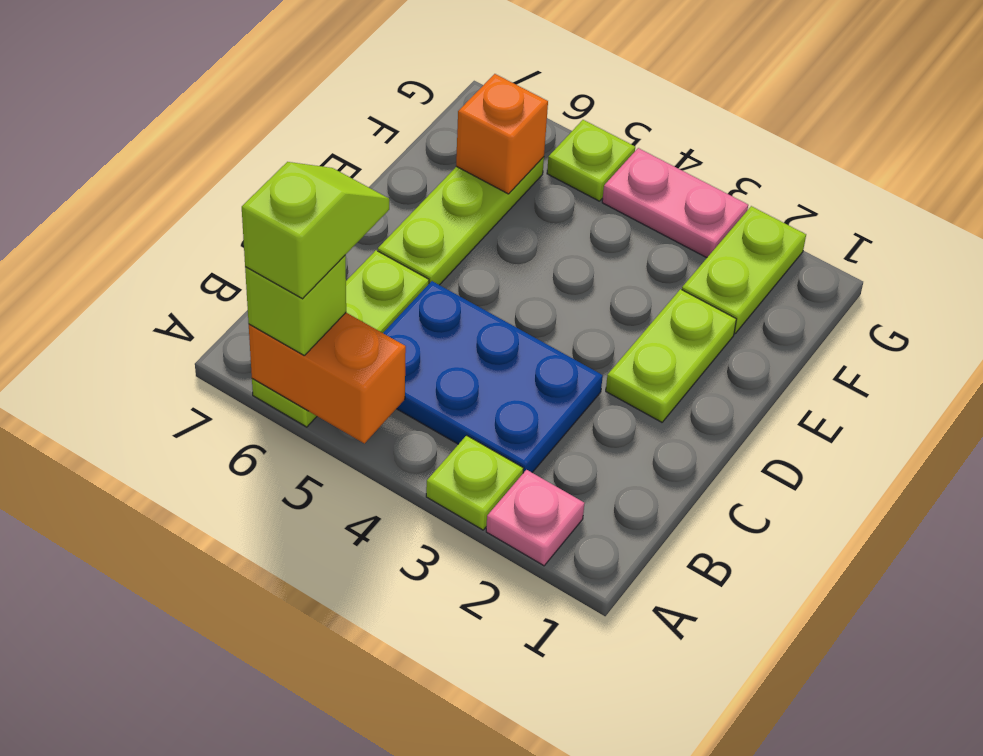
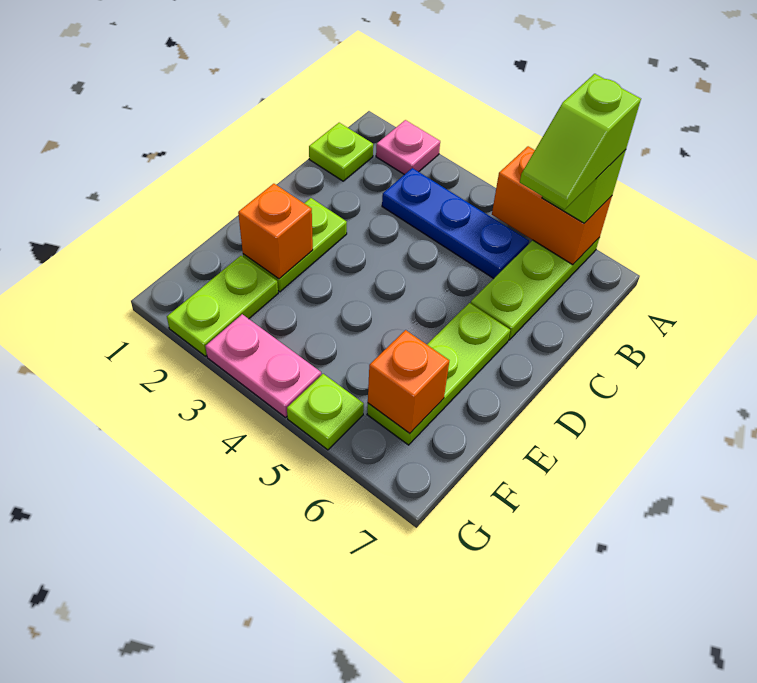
lime 1x1 plate [426,435,524,530] -> lime 1x1 plate moved to [309,123,373,181]
blue 2x3 plate [383,281,603,473] -> blue 1x3 plate [382,168,529,278]
none -> orange 1x1 brick [238,184,313,279]

